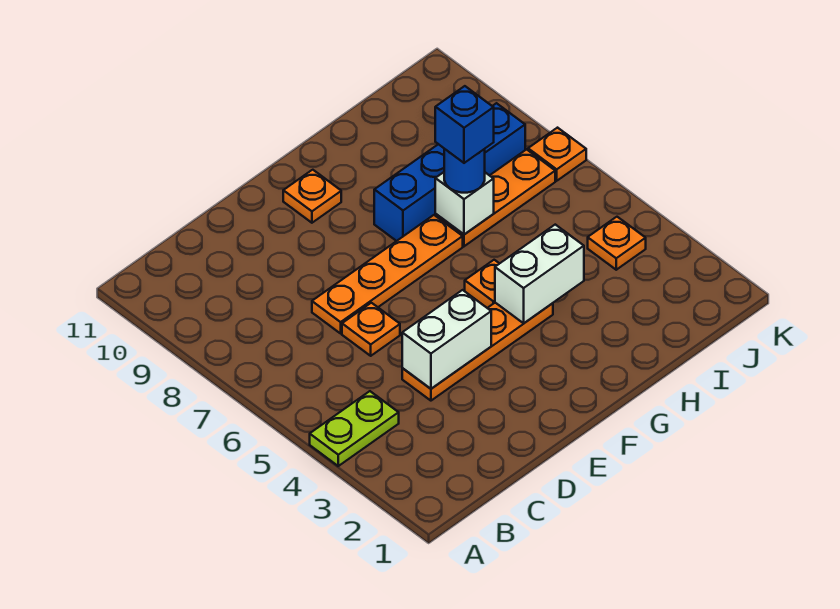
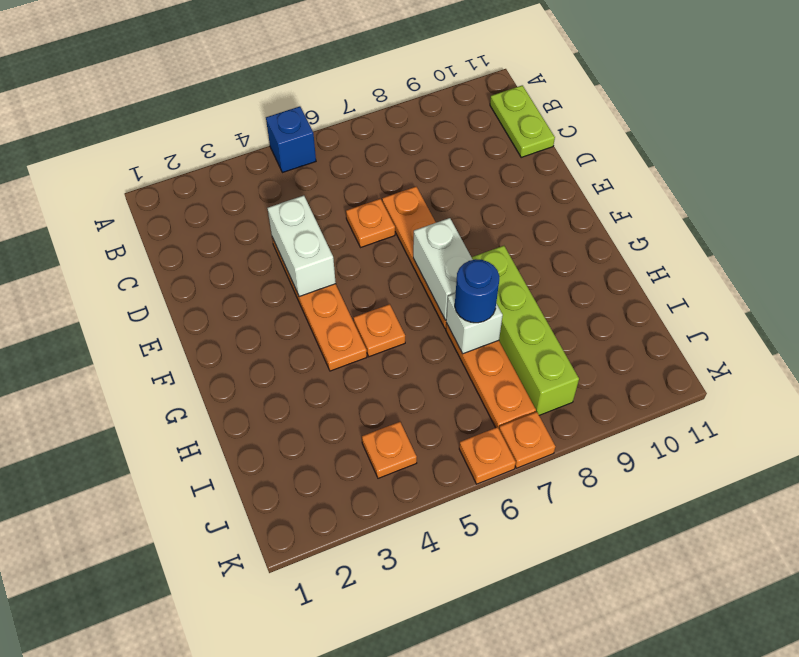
lime 1x2 plate [310,391,399,466] -> lime 1x2 plate moved to [490,85,555,157]
orange 1x1 plate [283,170,341,223] -> orange 1x1 plate moved to [459,427,516,484]
white 1x2 brick [495,225,584,323] -> white 1x2 brick moved to [413,218,473,320]
blue 1x4 brick [374,103,525,241] -> lime 1x4 brick [472,246,579,415]
blue 1x1 brick [435,86,494,163] -> blue 1x1 brick moved to [266,106,316,173]

